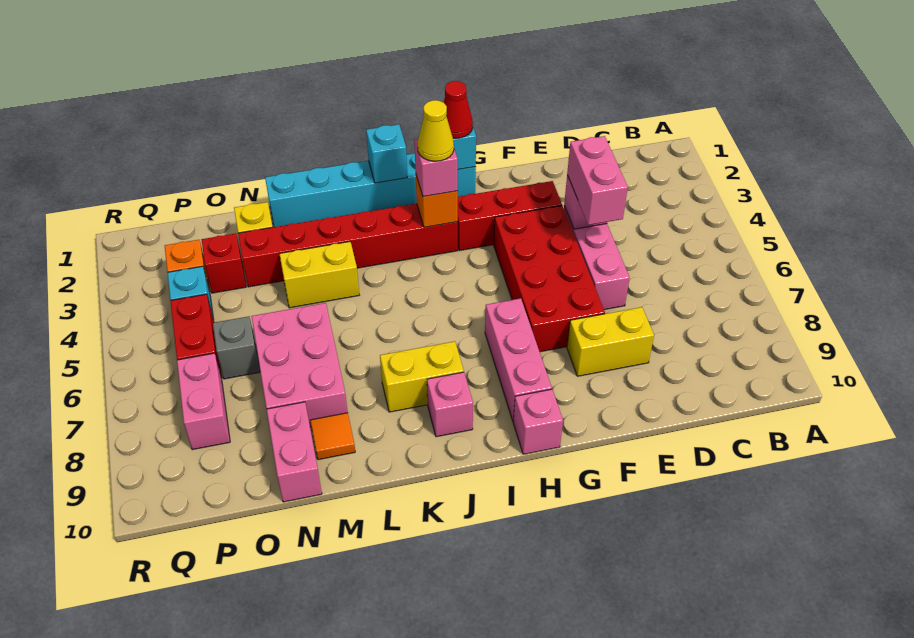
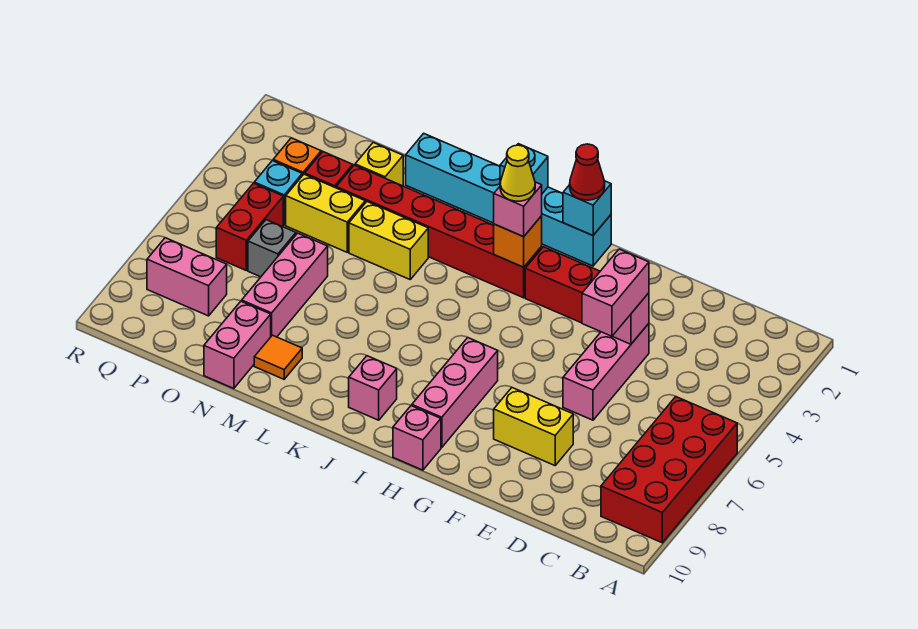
red 2x4 brick [494,206,605,352] -> red 2x4 brick moved to [601,397,737,543]
yellow 1x2 brick [380,341,464,412] -> yellow 1x2 brick moved to [286,174,365,252]
pink 2x3 brick [252,303,348,427] -> pink 1x3 brick [242,233,328,337]
pink 1x2 brick [177,353,230,450] -> pink 1x2 brick turned to [147,238,227,316]

